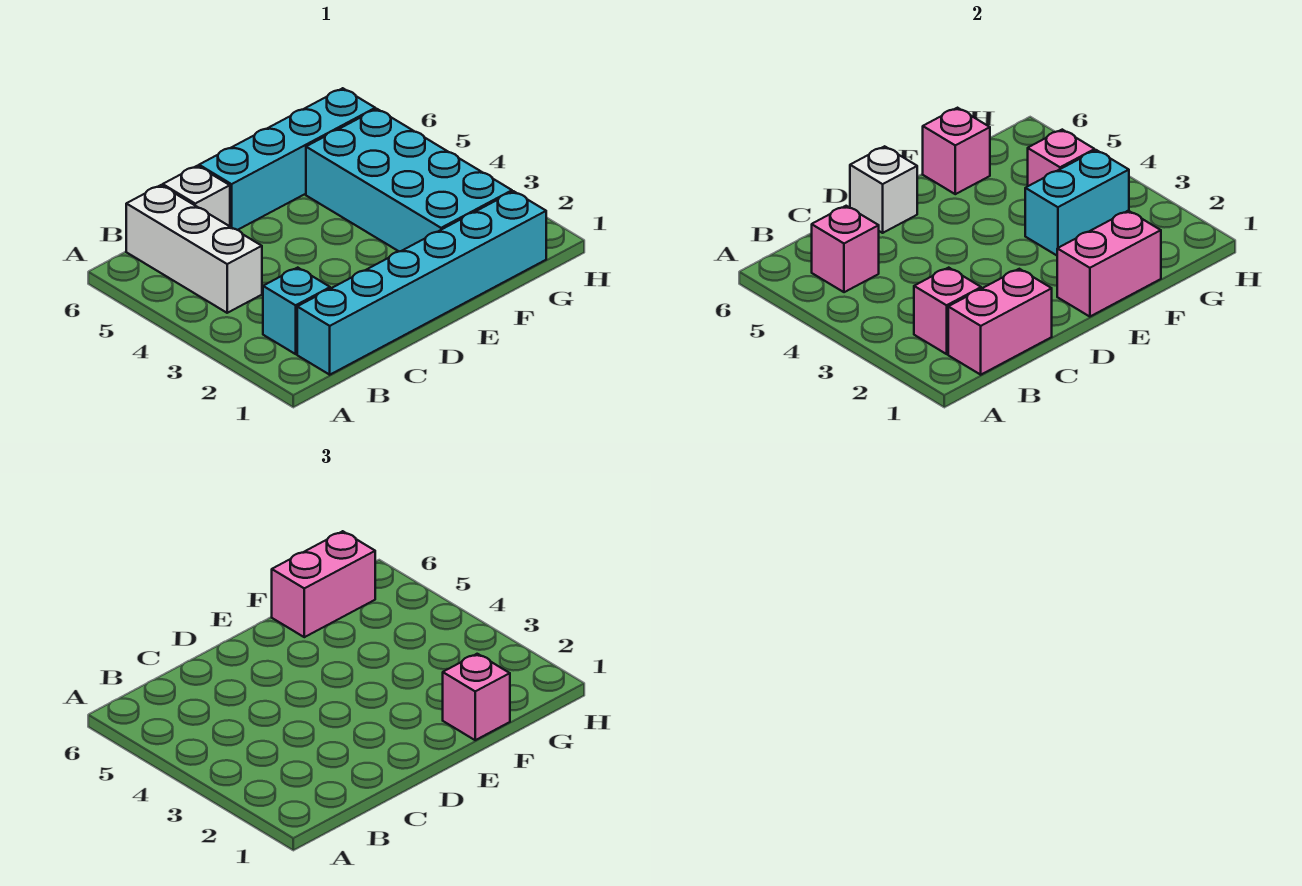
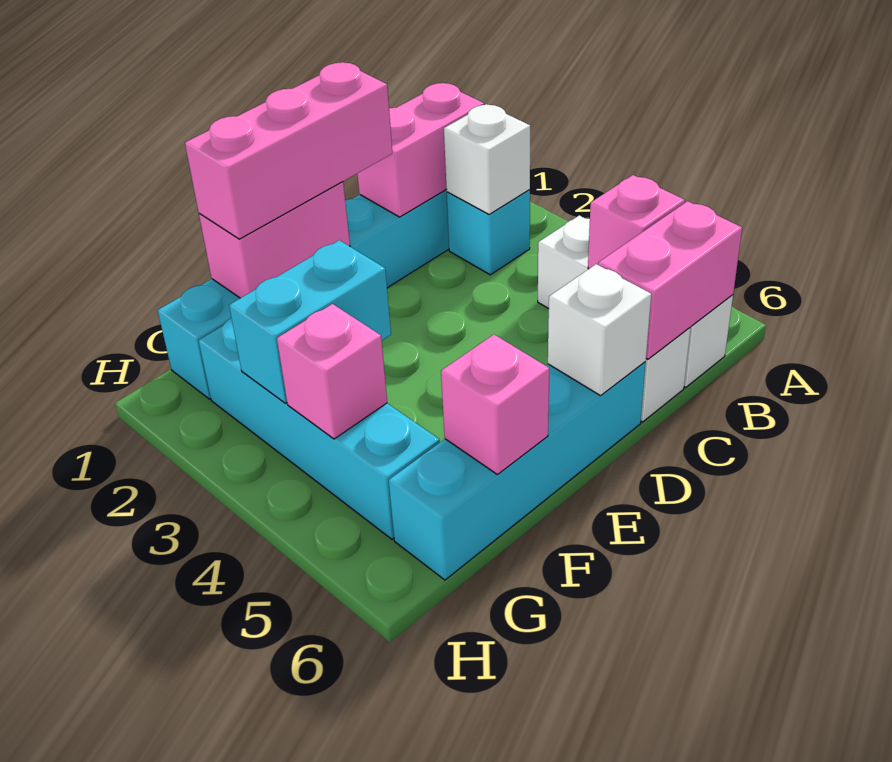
pink 1x1 brick [914,268,981,354] -> white 1x1 brick [444,104,530,214]
pink 1x1 brick [443,654,510,740] -> pink 1x3 brick [185,62,392,239]
cyan 2x4 brick [306,109,512,251] -> cyan 1x4 brick [199,318,440,539]
pink 1x2 brick [272,531,375,637] -> pink 1x2 brick moved to [598,201,742,359]

